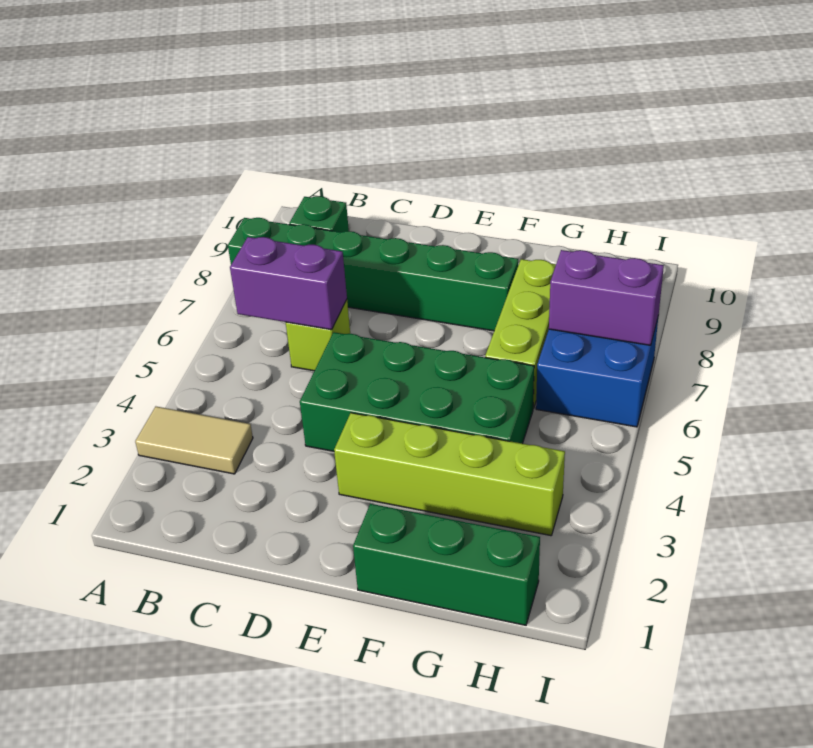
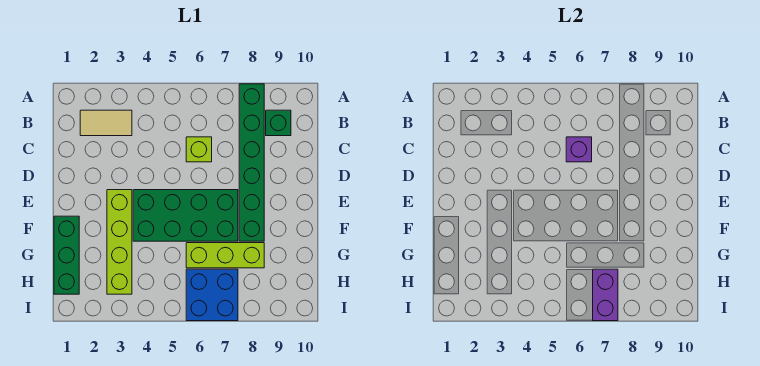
tan 1x2 tile [135,407,253,474] -> tan 1x2 tile turned to [80,110,132,136]
purple 1x2 brick [230,237,347,330] -> purple 1x1 brick [566,137,592,162]
green 2x4 brick [300,332,534,451] -> green 2x4 brick turned to [133,190,238,241]

